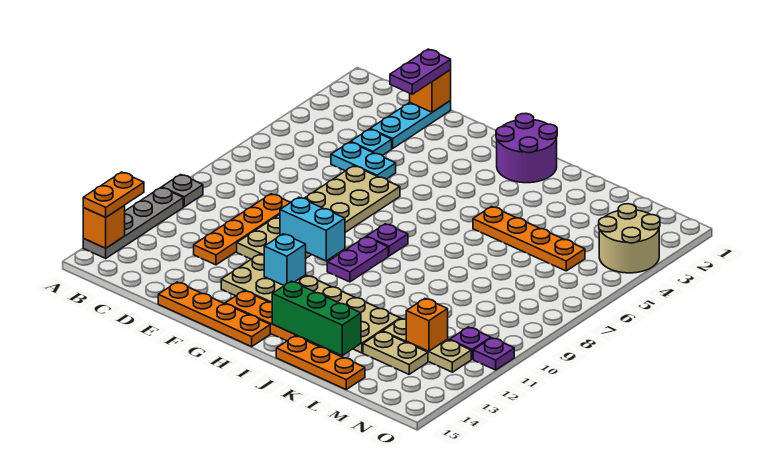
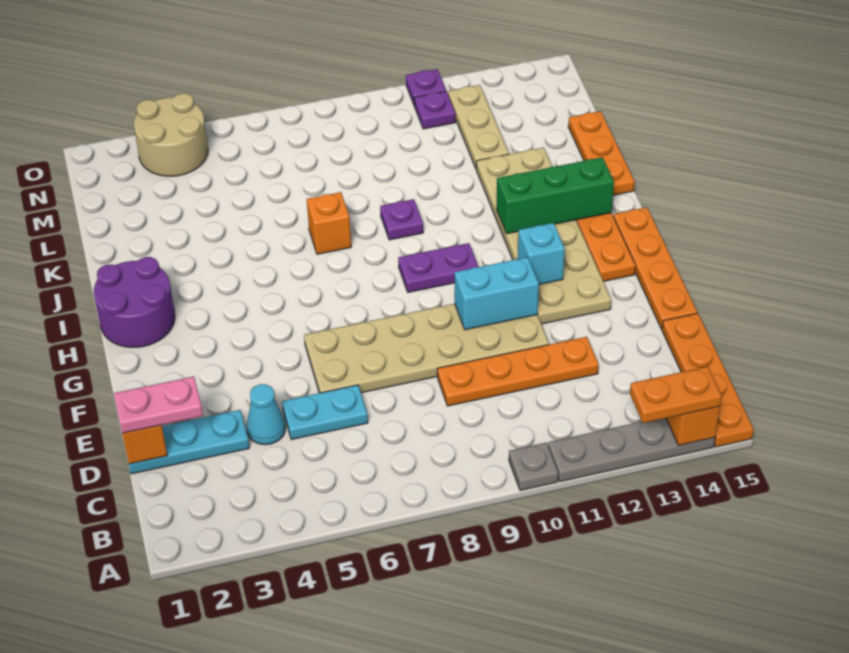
purple 1x2 plate [390,49,451,94] -> pink 1x2 plate [114,377,203,433]
cyan 1x1 plate [351,129,392,155] -> cyan 1x1 cone [247,384,285,445]
cyan 1x2 plate [331,142,396,179] -> cyan 1x2 plate turned to [282,385,368,440]
cyan 1x2 brick [280,197,345,261] -> cyan 1x2 brick turned to [455,257,539,330]
purple 1x1 plate [367,224,408,256] -> purple 1x1 plate moved to [380,199,423,240]
green 1x3 brick [272,281,361,355] -> green 1x3 brick turned to [497,157,614,234]
orange 1x4 plate [473,207,585,271] -> orange 1x4 plate moved to [662,313,754,447]
tan 1x2 plate [363,332,428,374] -> none
orange 1x1 brick [406,299,448,351] -> orange 1x1 brick moved to [307,192,351,254]

